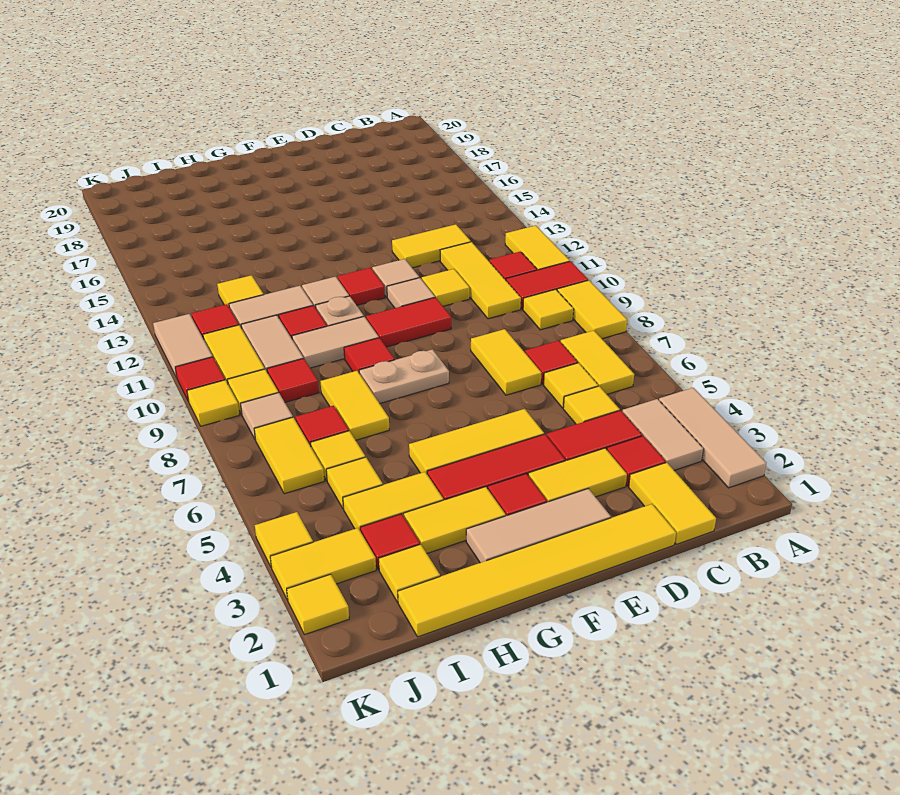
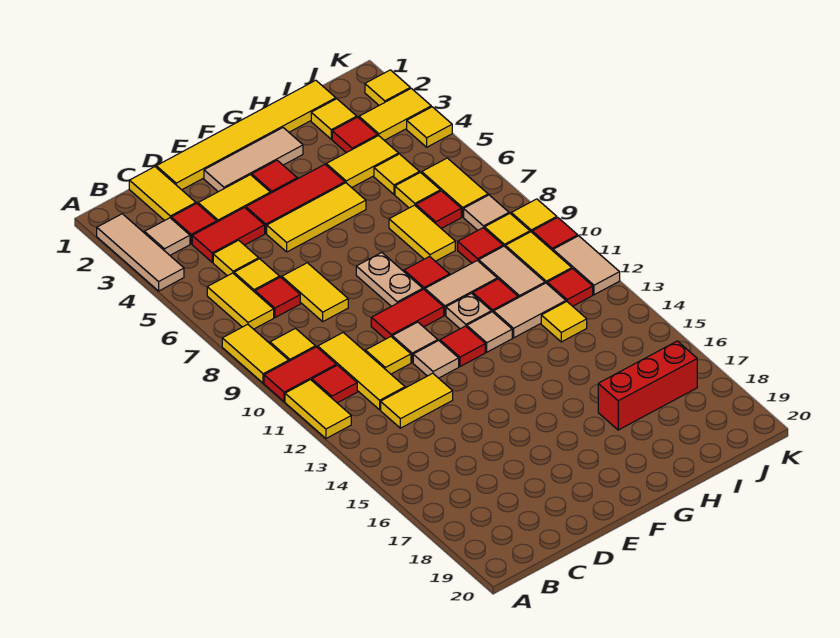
tan 1x2 tile [622,399,703,470] -> tan 1x1 tile [145,218,190,255]
tan 1x2 plate [359,349,449,403] -> tan 1x2 plate turned to [356,253,423,306]
yellow 1x2 tile [404,487,506,553] -> none
none -> red 1x3 brick [598,341,697,430]

